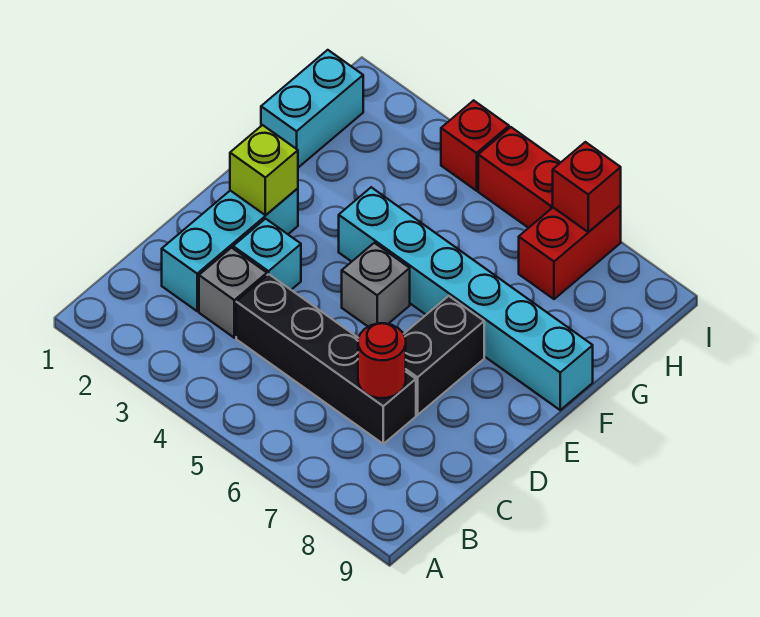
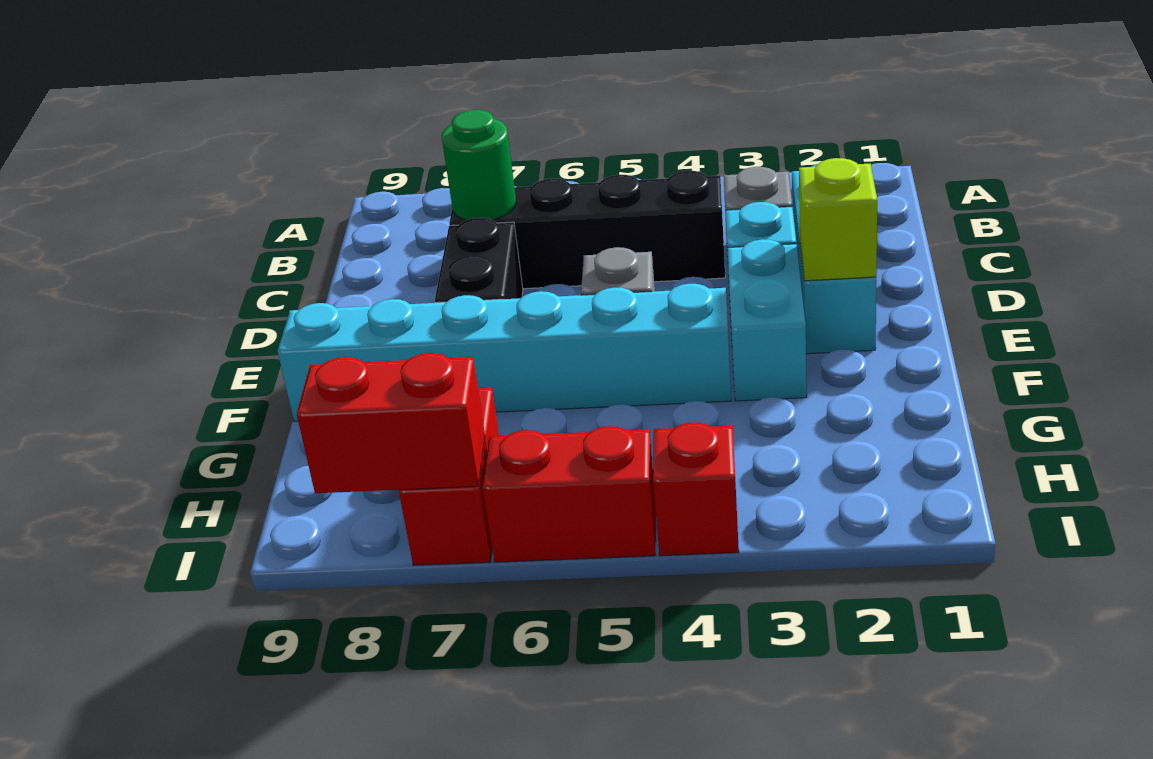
red 1x1 round brick [358,323,406,398] -> green 1x1 round brick [442,110,516,220]
cyan 1x2 brick [261,50,363,168] -> cyan 1x2 brick moved to [727,239,807,401]
red 1x1 brick [553,142,621,232] -> red 1x2 brick [297,353,485,493]

